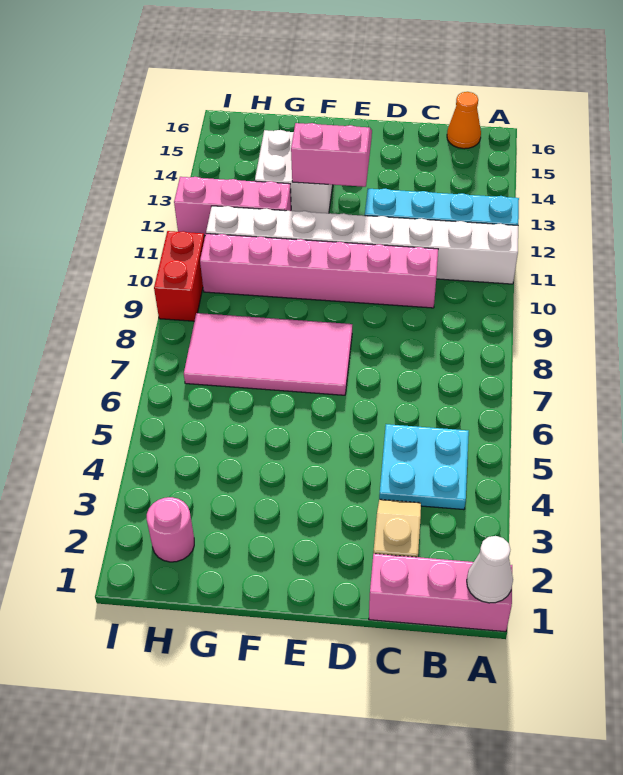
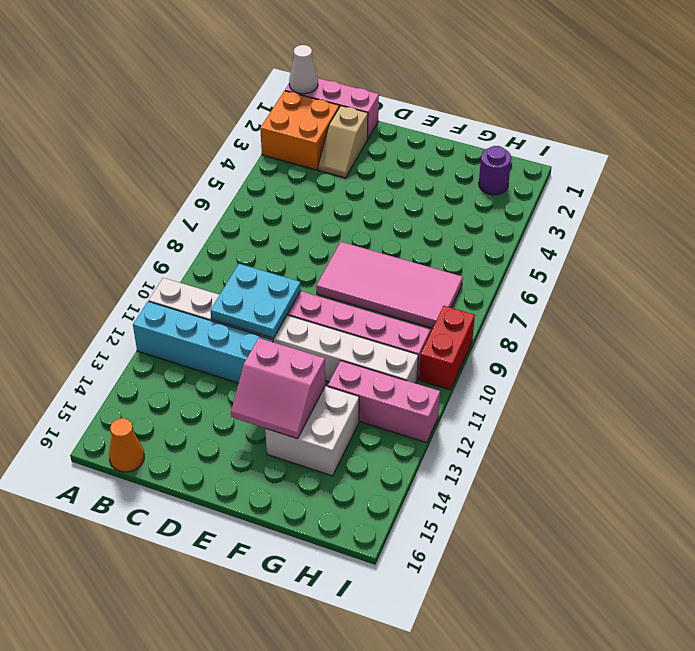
none -> orange 2x2 brick [260,91,339,170]
cyan 2x2 plate [379,424,469,510] -> cyan 2x2 plate moved to [210,264,301,338]
pink 1x1 round brick [147,497,194,562] -> purple 1x1 round brick [479,146,511,195]

